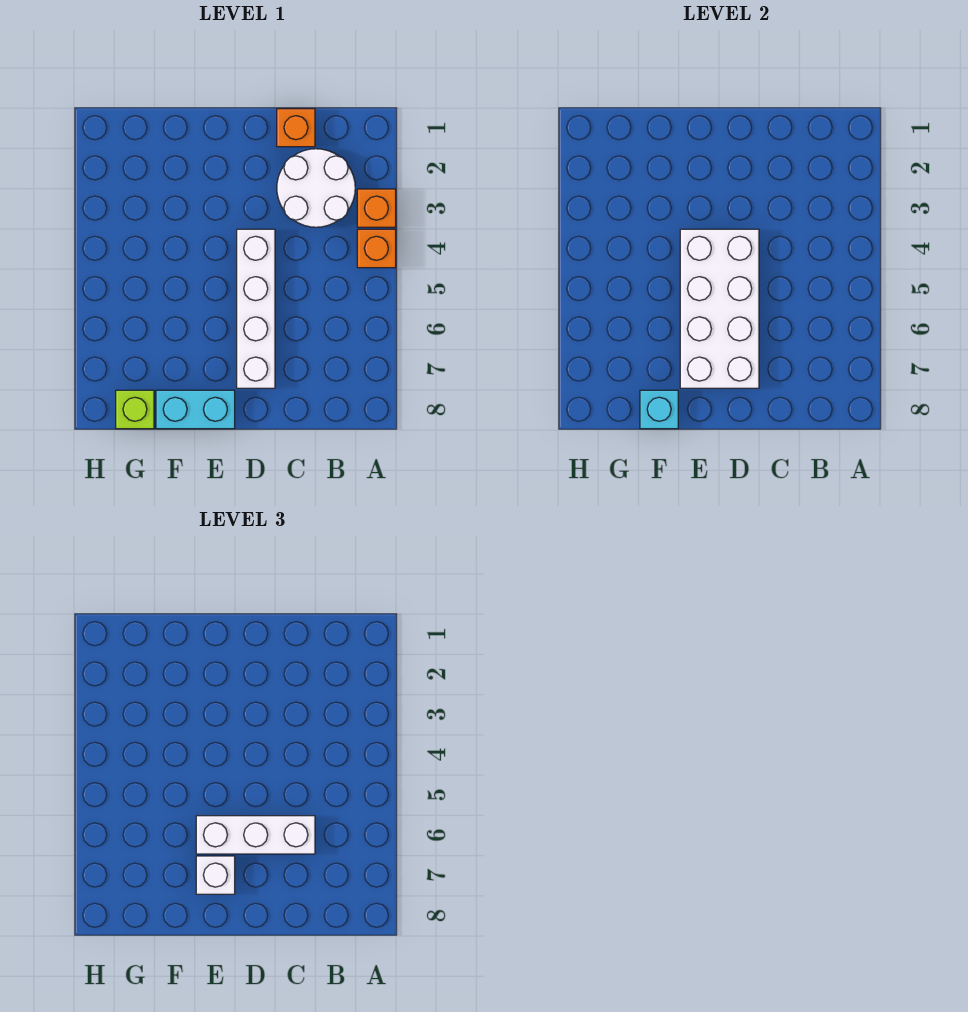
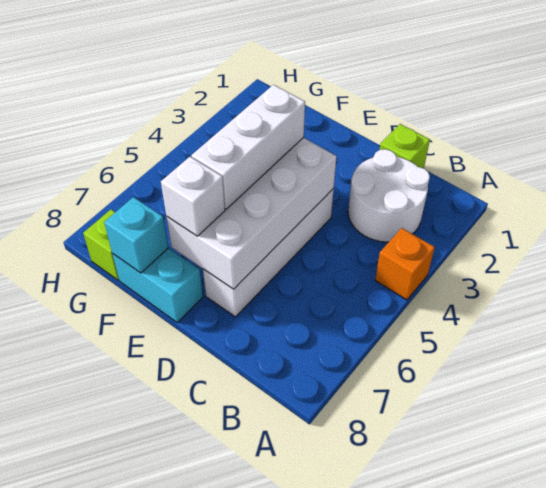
orange 1x1 brick [357,189,396,227] -> none
orange 1x1 brick [277,109,315,147] -> lime 1x1 brick [380,124,430,168]
white 1x3 brick [196,816,315,854] -> white 1x3 brick turned to [191,85,305,209]

